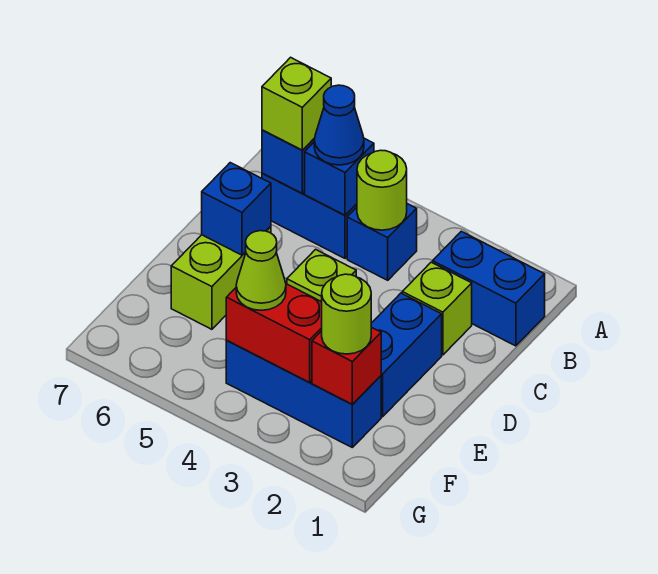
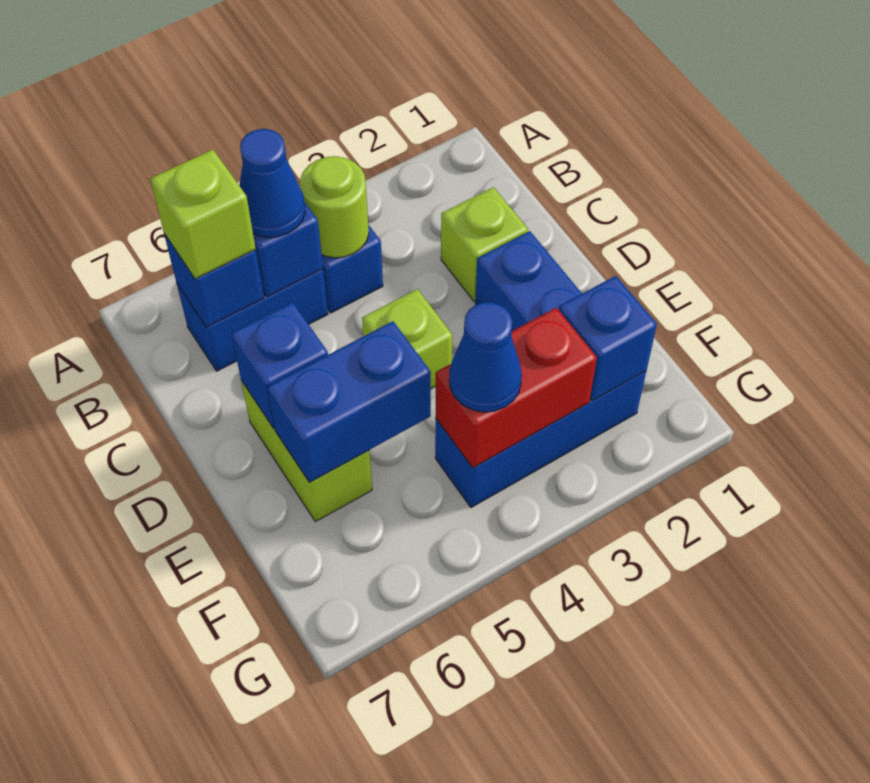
blue 1x2 brick [433,231,545,346] -> blue 1x2 brick moved to [267,321,431,482]
red 1x1 brick [312,327,381,404] -> blue 1x1 brick [559,276,657,401]
lime 1x1 round brick [322,274,371,354] -> none
lime 1x1 cone [236,231,286,310] -> blue 1x1 cone [449,302,522,412]

